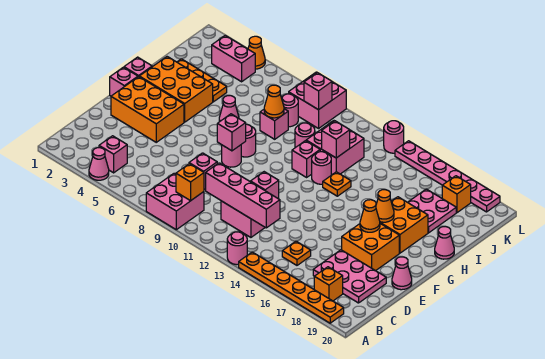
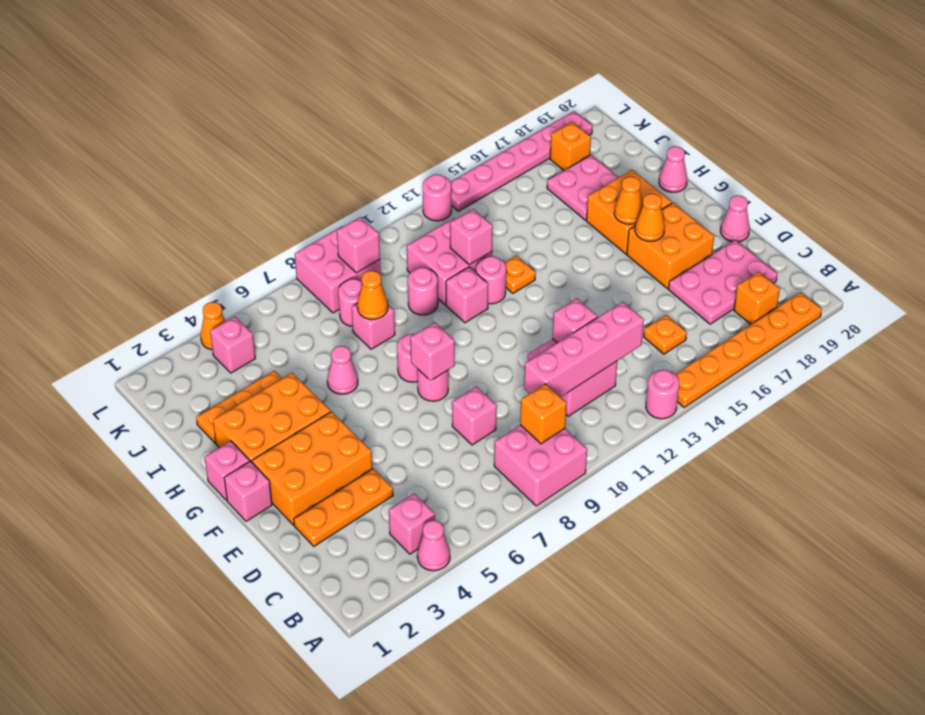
none -> orange 1x3 plate [294,469,393,546]
pink 1x2 brick [212,36,255,82] -> pink 1x1 brick [210,316,255,373]

